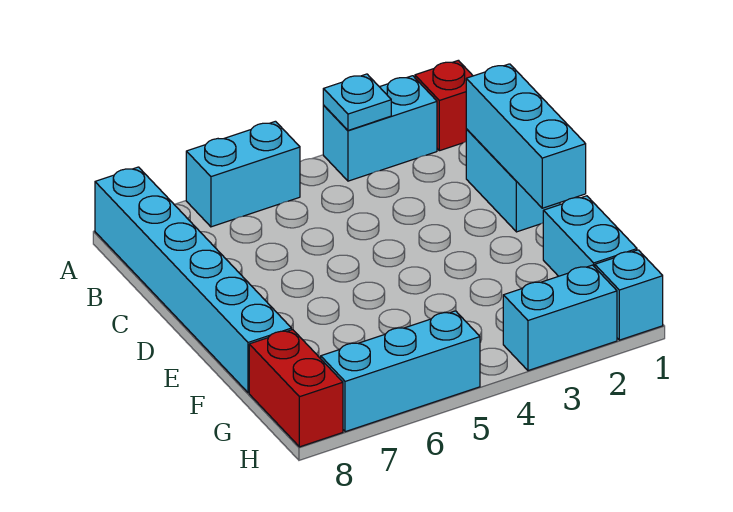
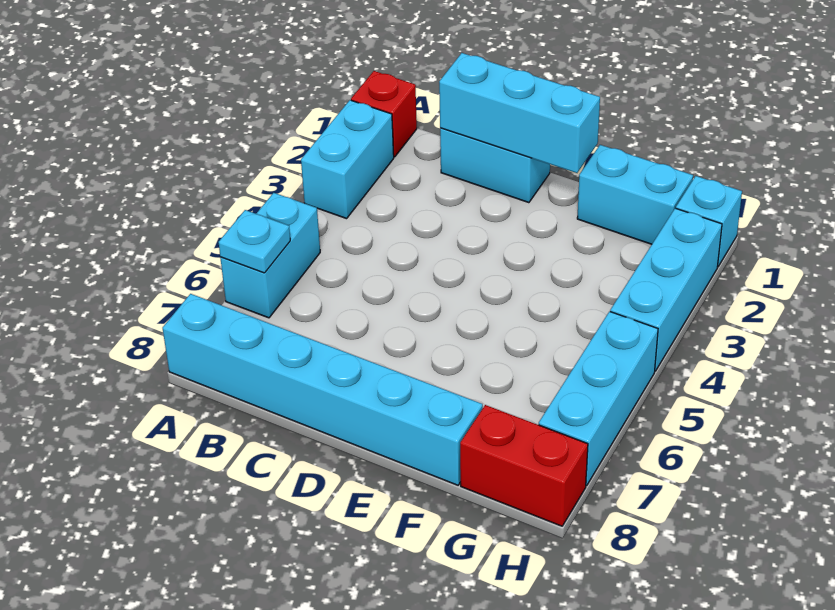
cyan 1x1 plate [323,74,391,130] -> cyan 1x1 plate moved to [219,210,290,273]
cyan 1x2 brick [503,265,617,371] -> cyan 1x3 brick [610,208,722,371]

